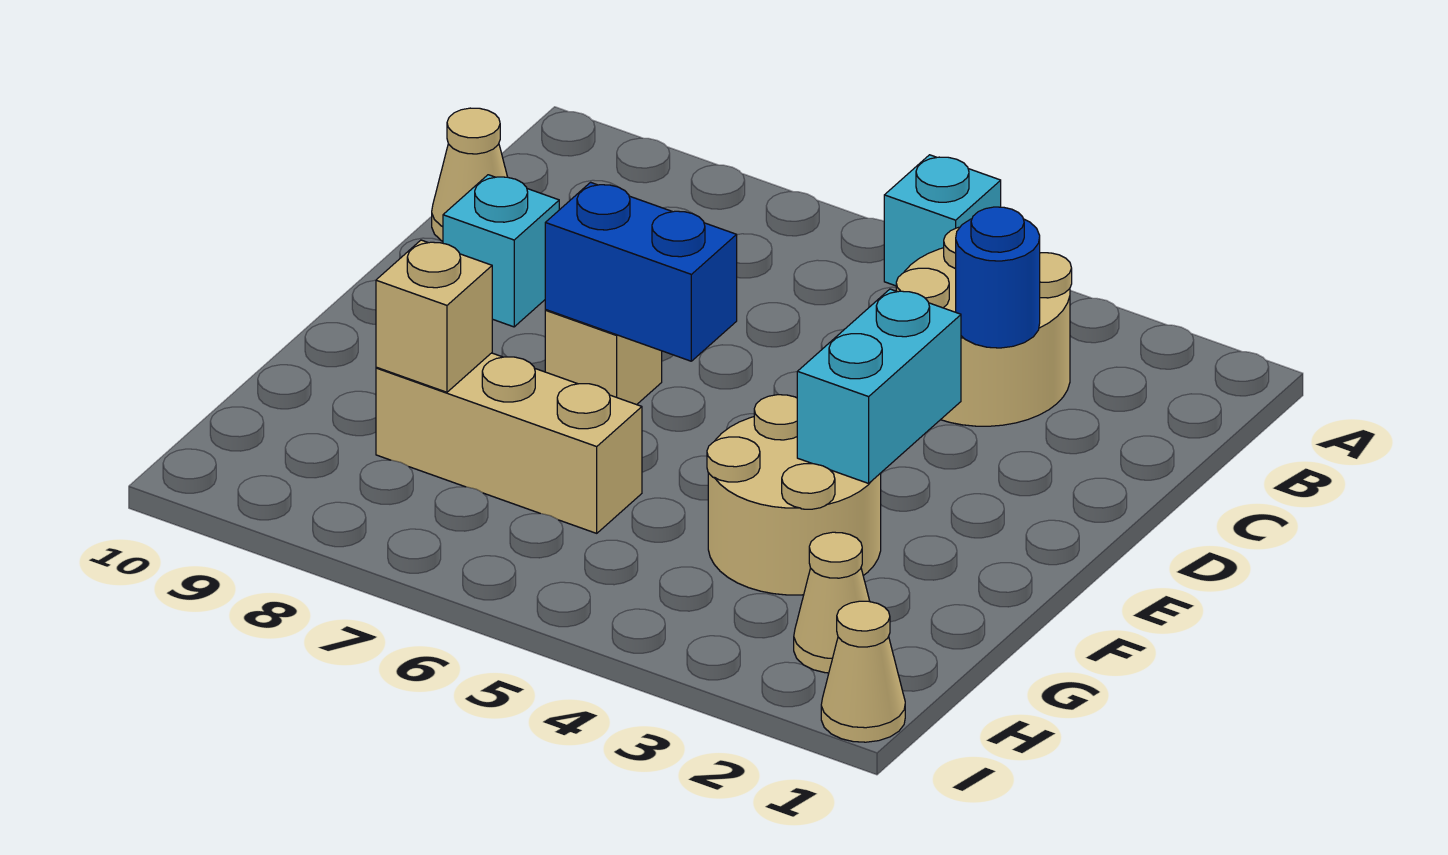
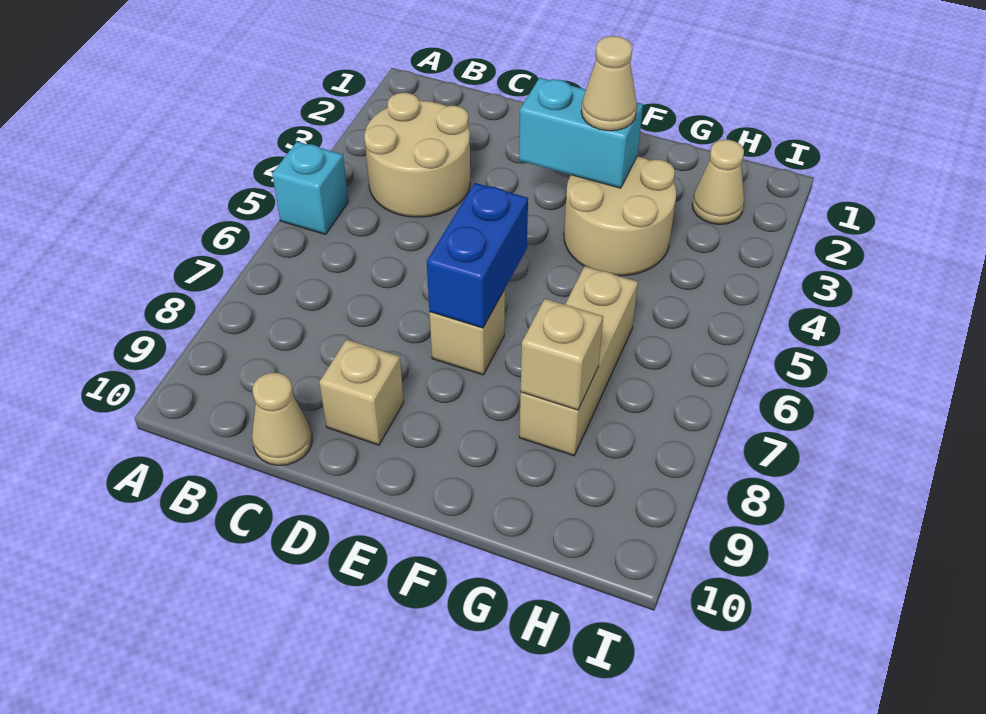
blue 1x1 round brick [956,207,1040,348] -> none
cyan 1x1 brick [443,175,559,327] -> tan 1x1 brick [319,339,404,445]
tan 1x1 cone [821,601,905,742] -> tan 1x1 cone moved to [581,36,637,131]

